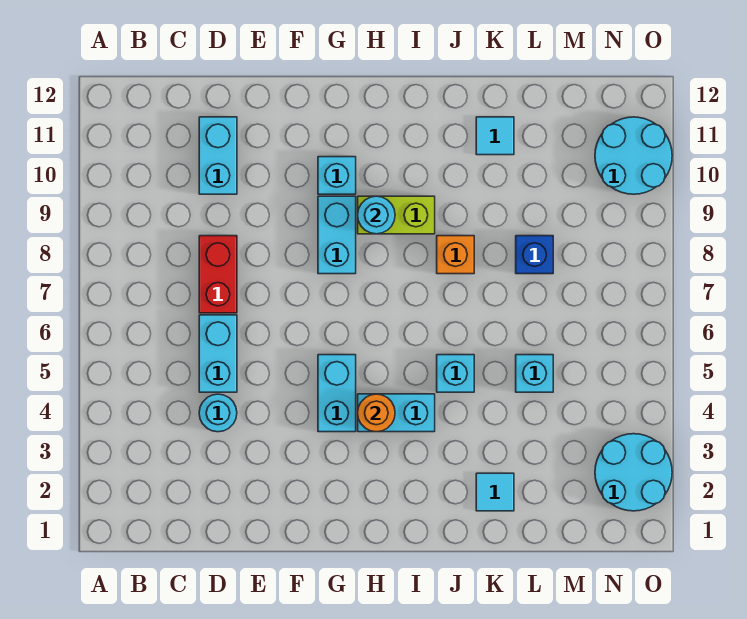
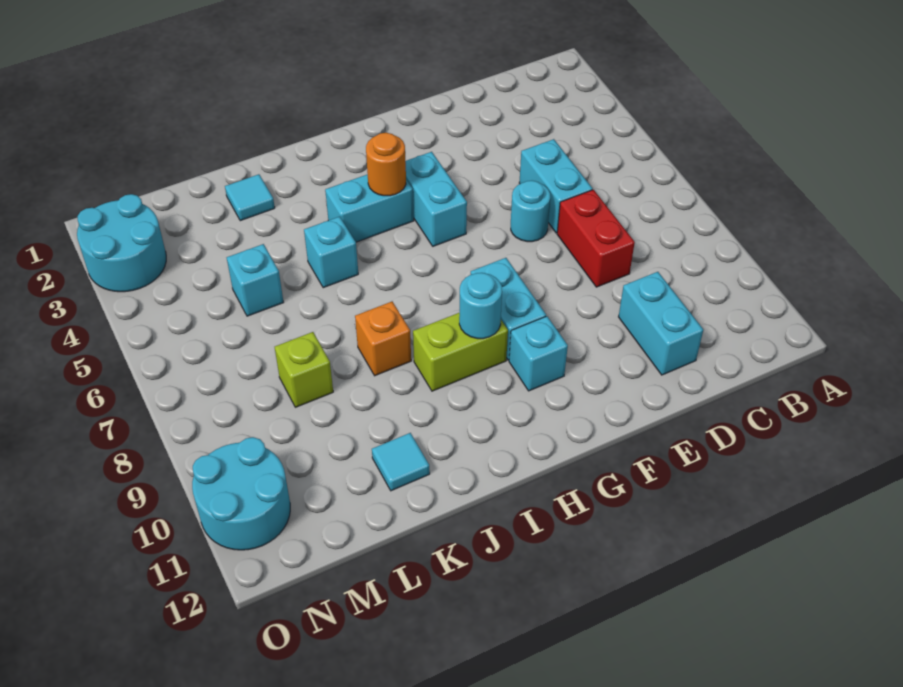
cyan 1x1 round brick [199,394,237,432] -> cyan 1x1 round brick moved to [511,181,550,242]
blue 1x1 brick [516,236,553,274] -> lime 1x1 brick [275,332,333,407]

